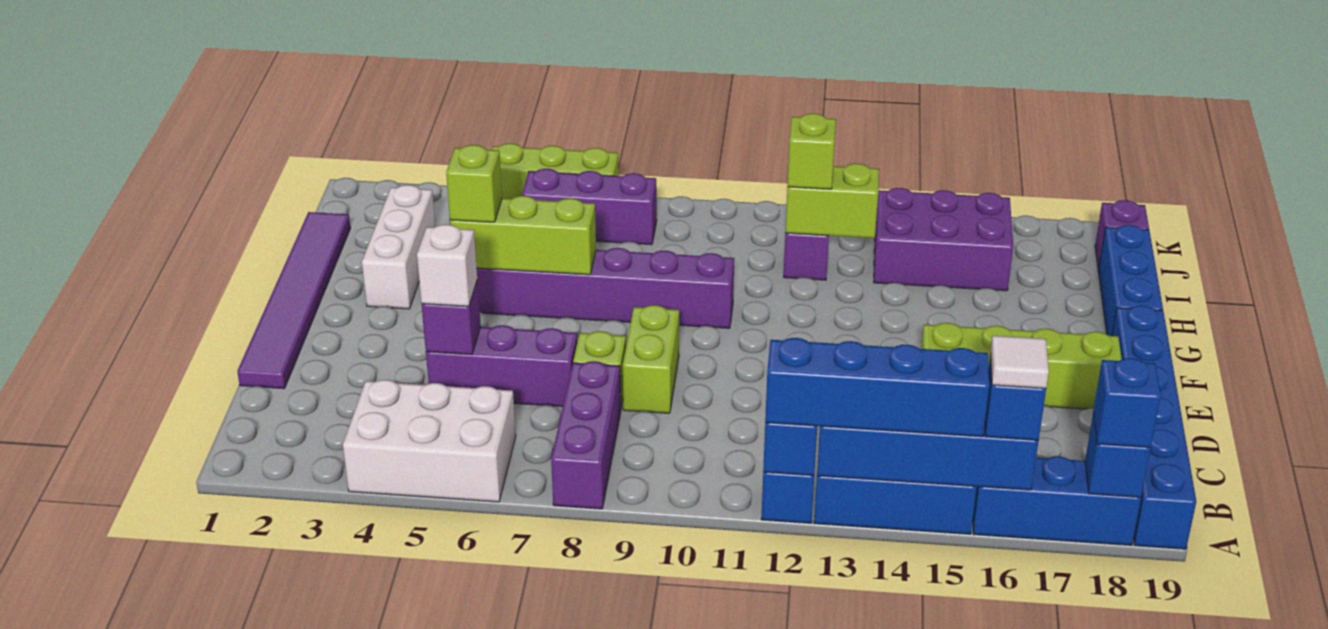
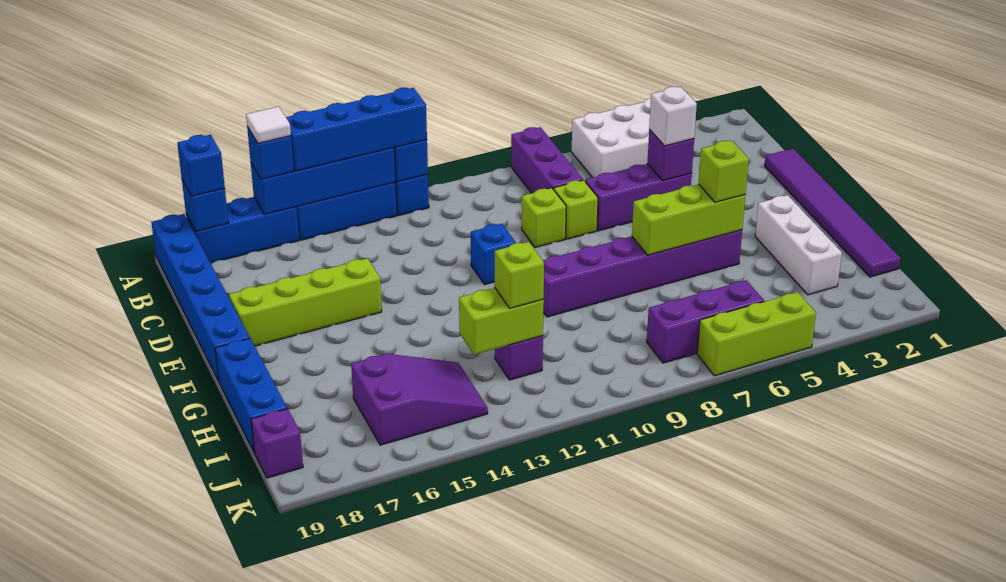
lime 1x2 brick [623,305,679,413] -> lime 1x1 brick [522,188,566,247]
none -> blue 1x1 brick [471,224,516,285]
purple 2x3 brick [874,188,1013,291] -> purple 2x3 slope [351,354,488,445]

